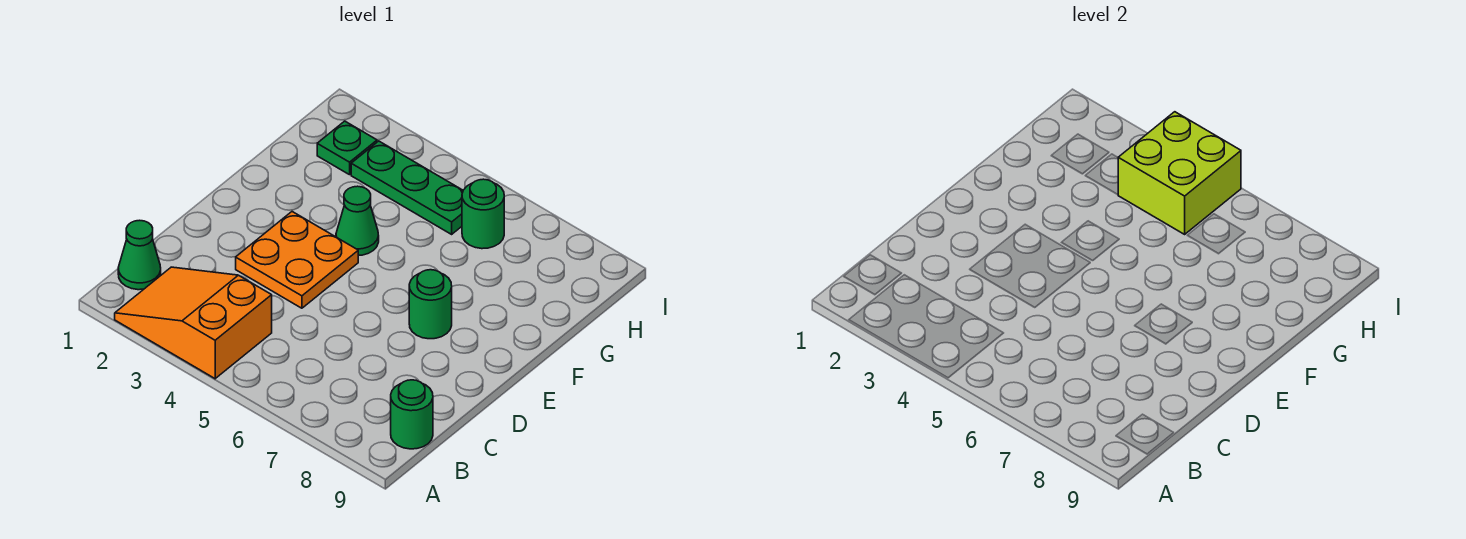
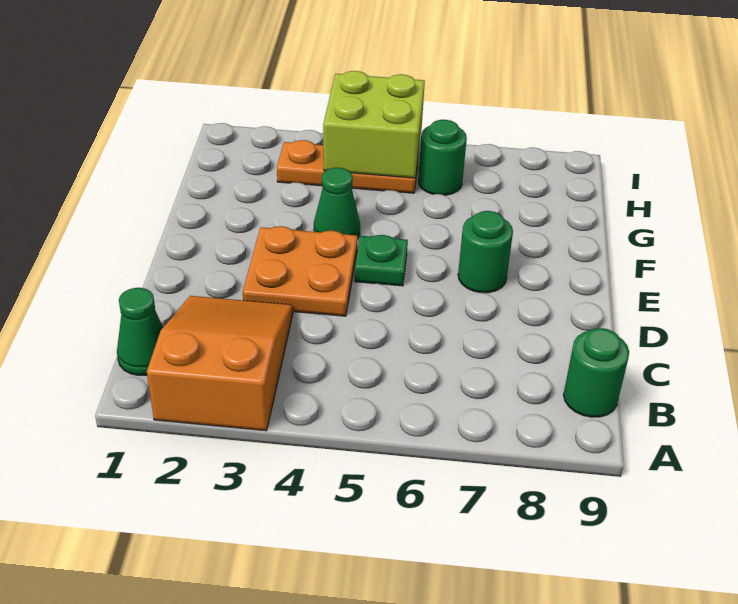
orange 2x3 slope [115,267,272,379] -> orange 2x3 slope turned to [147,296,293,431]
green 1x1 plate [317,121,377,175] -> green 1x1 plate moved to [354,235,408,286]
green 1x3 plate [351,141,463,234] -> orange 1x3 plate [277,140,418,193]

